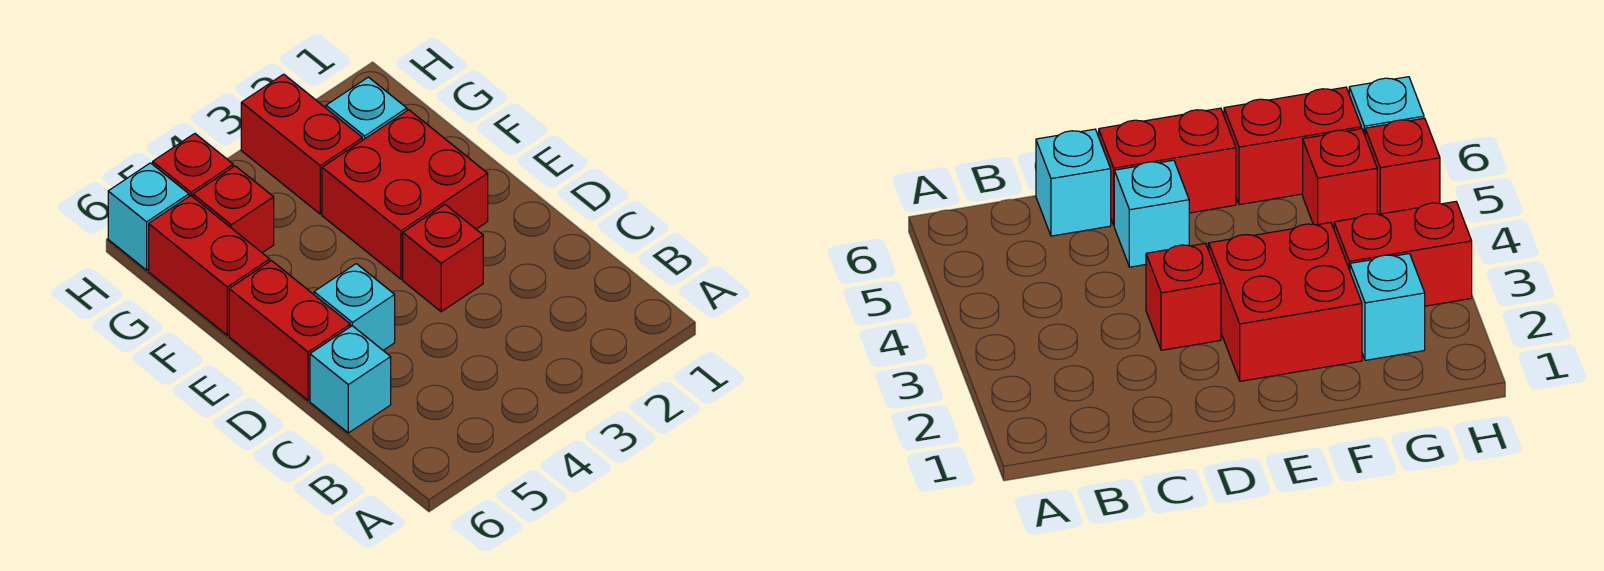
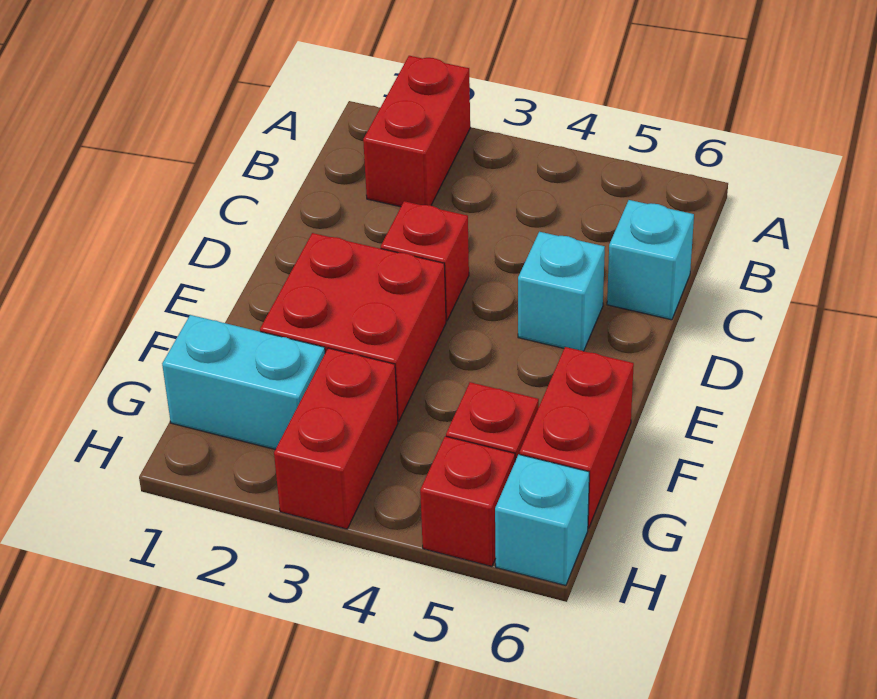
red 1x2 brick [229,261,350,400] -> red 1x2 brick moved to [363,56,470,207]
cyan 1x1 brick [326,77,407,140] -> cyan 1x2 brick [162,315,325,449]

